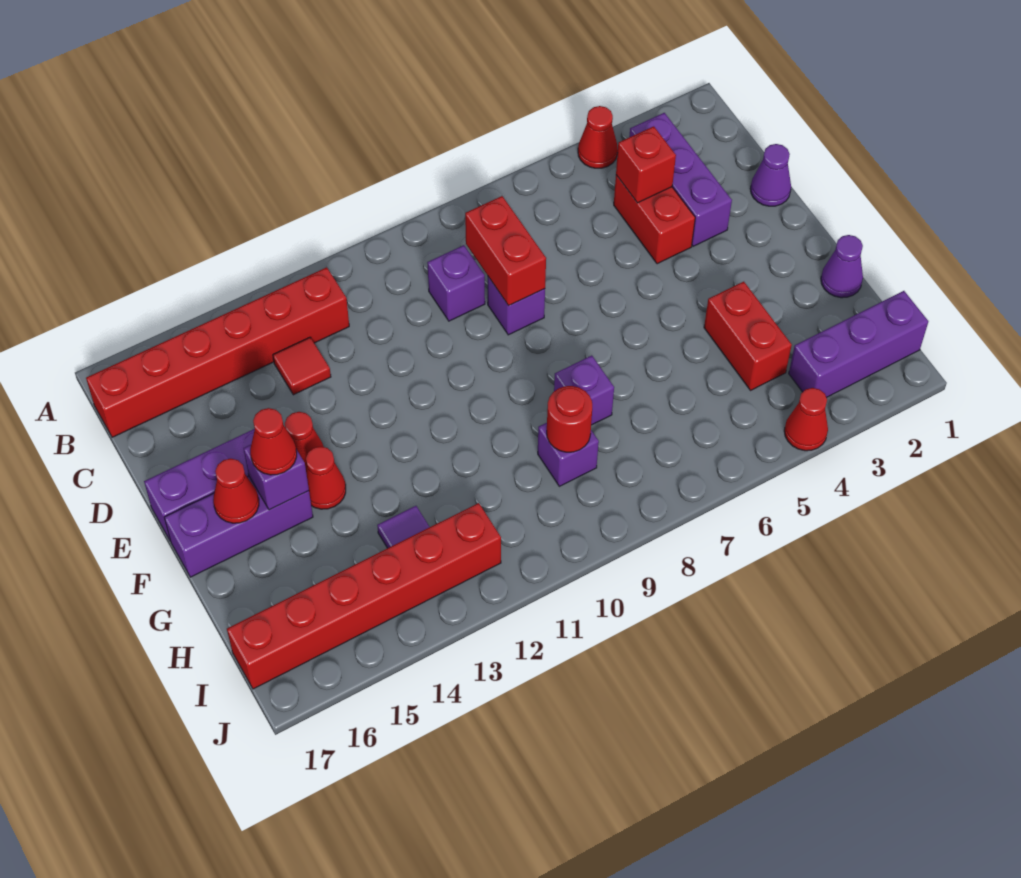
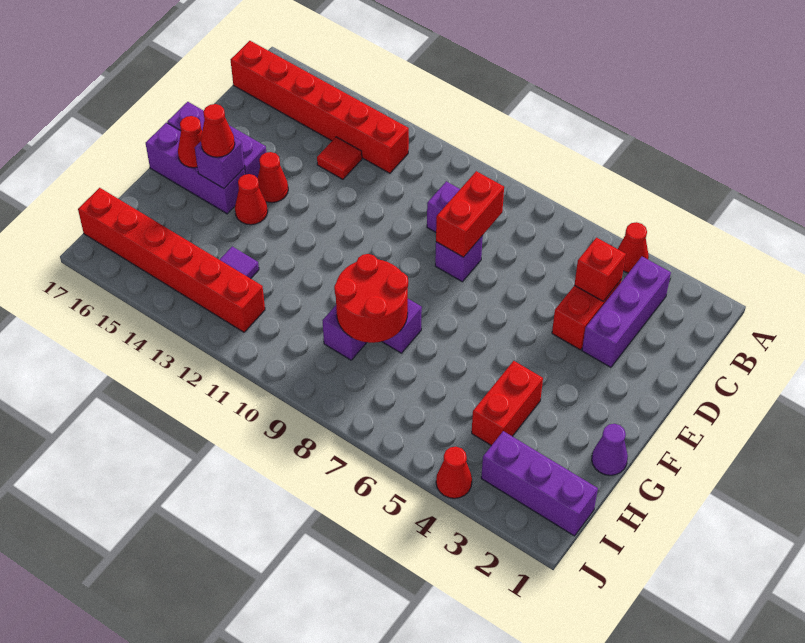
purple 1x1 cone [750,144,791,206] -> none
red 1x1 round brick [547,386,592,452] -> red 2x2 round brick [334,254,408,343]

